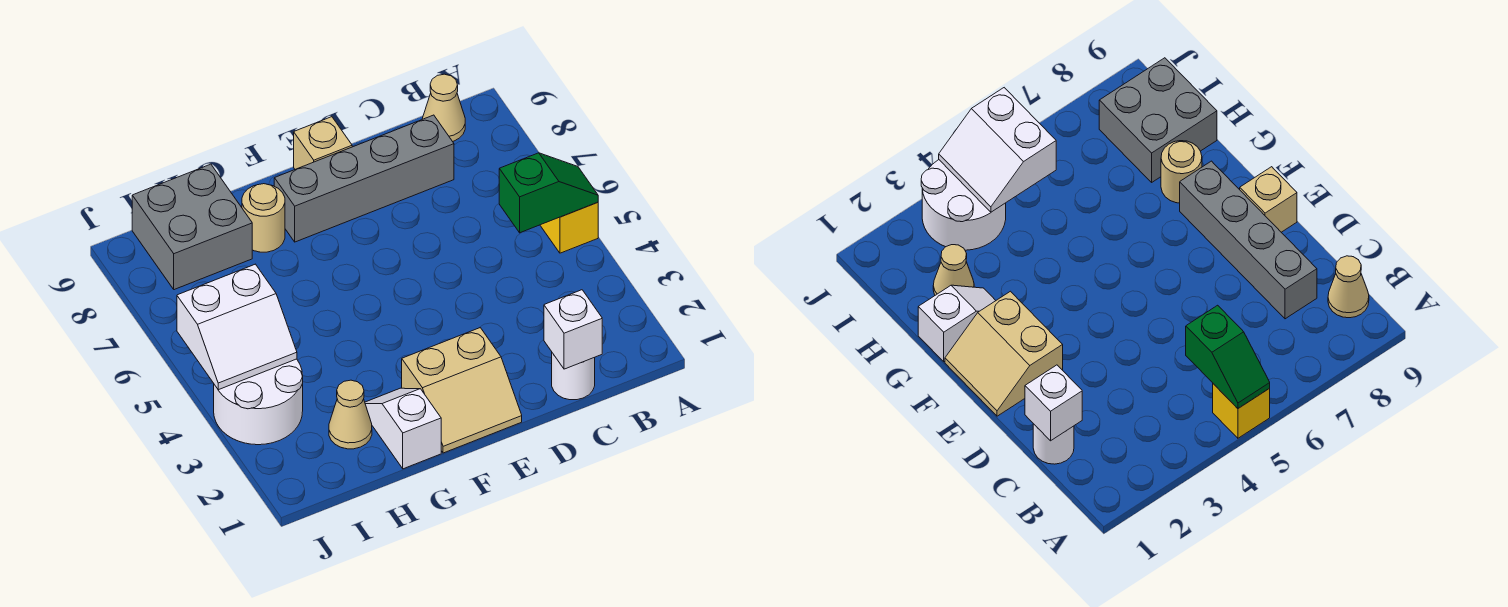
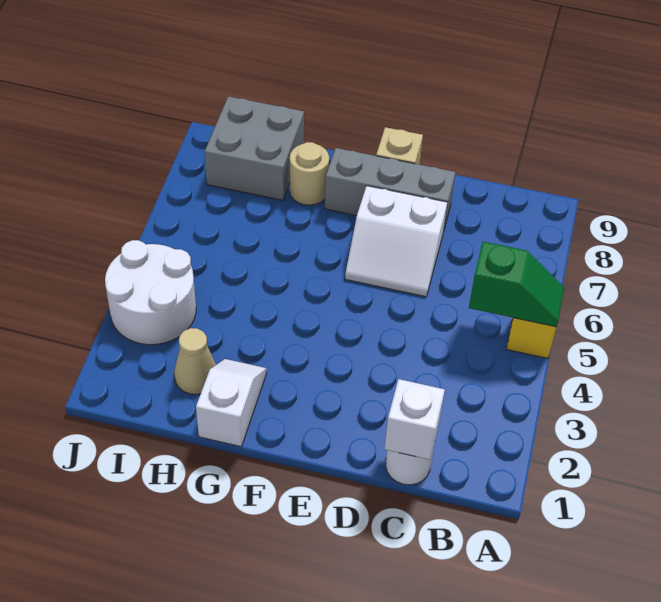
tan 1x1 cone [422,74,465,142] -> none
grey 1x4 brick [274,115,454,242] -> grey 1x3 brick [325,148,455,229]
tan 2x2 slope [402,328,522,453] -> none
white 2x2 slope [177,264,297,390] -> white 2x2 slope moved to [345,186,448,297]

